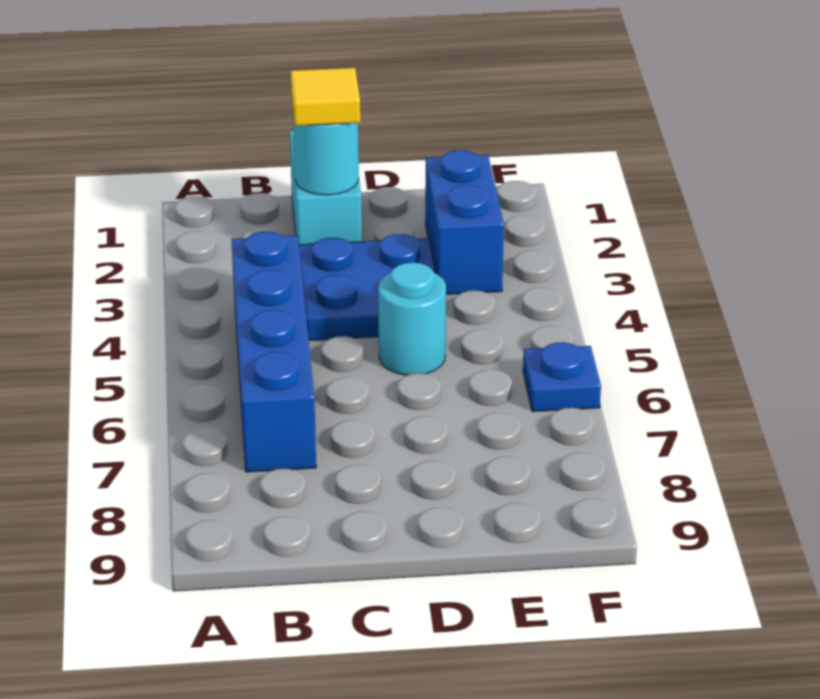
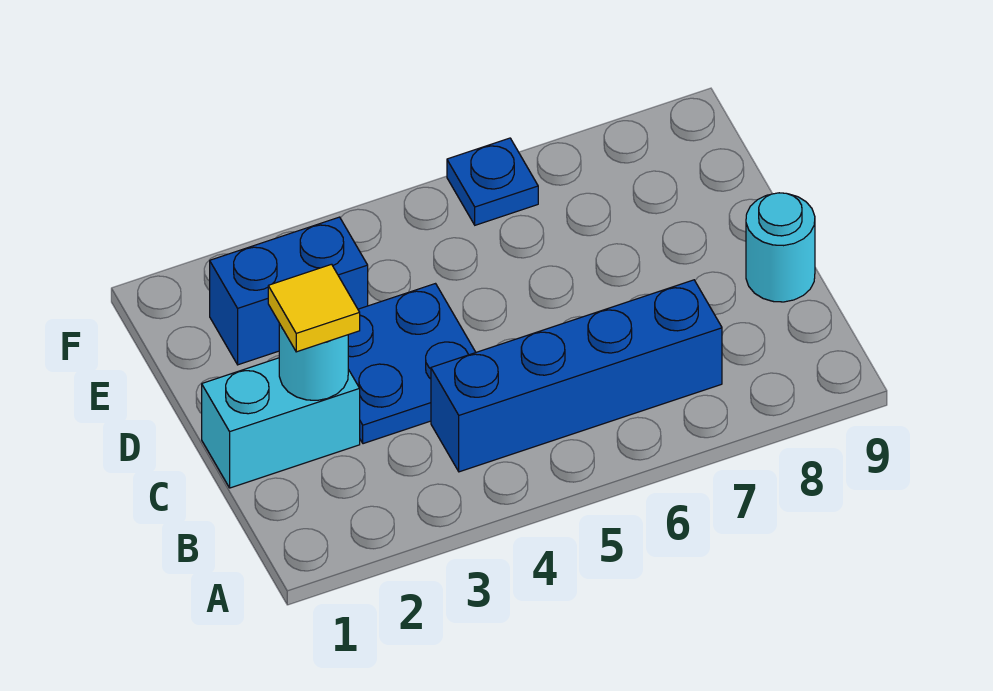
cyan 1x1 round brick [378,263,446,375] -> cyan 1x1 round brick moved to [746,193,815,302]

